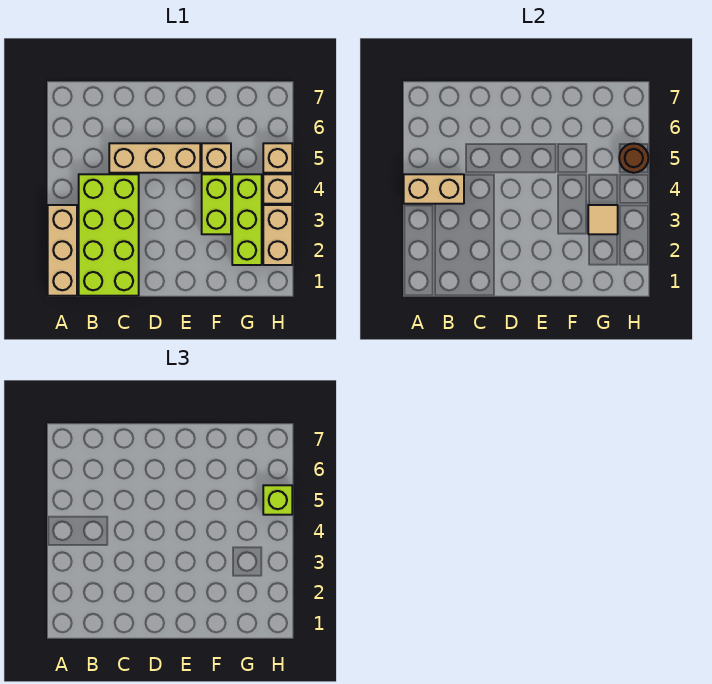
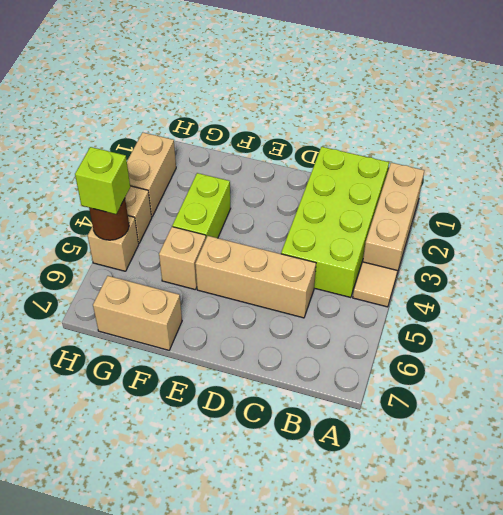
tan 1x2 brick [404,174,464,204] -> tan 1x2 brick moved to [93,276,182,350]
lime 1x3 brick [232,174,262,265] -> none
tan 1x1 tile [588,205,618,234] -> tan 1x1 tile moved to [353,262,397,307]

